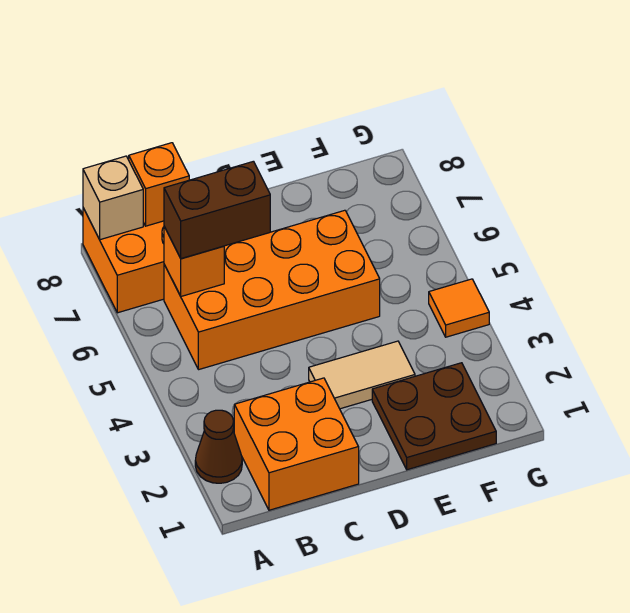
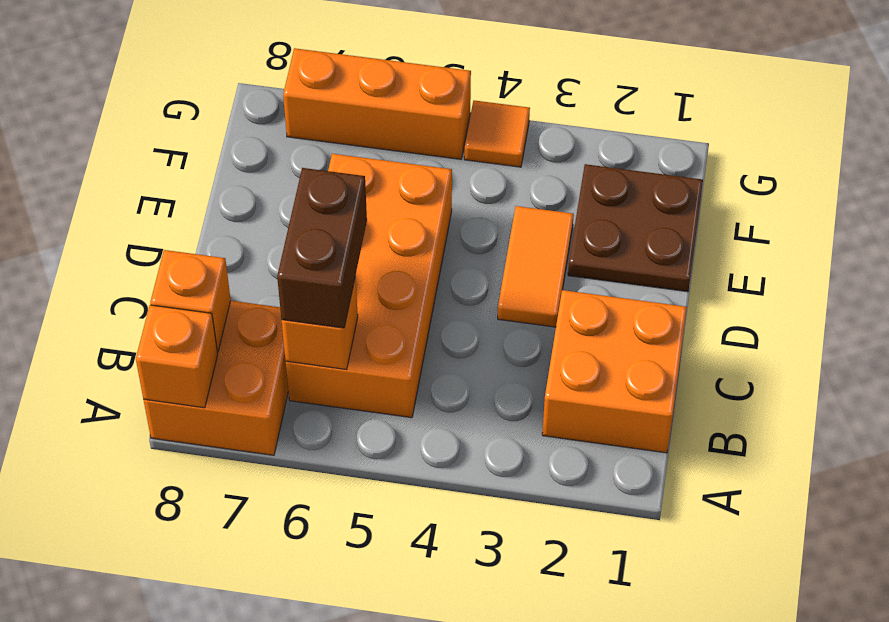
brown 1x1 cone [195,410,242,483] -> none
tan 1x1 brick [83,156,143,240] -> orange 1x1 brick [136,305,218,408]
tan 1x2 tile [309,341,415,409] -> orange 1x2 tile [498,206,574,327]
none -> orange 1x3 brick [283,48,471,159]

